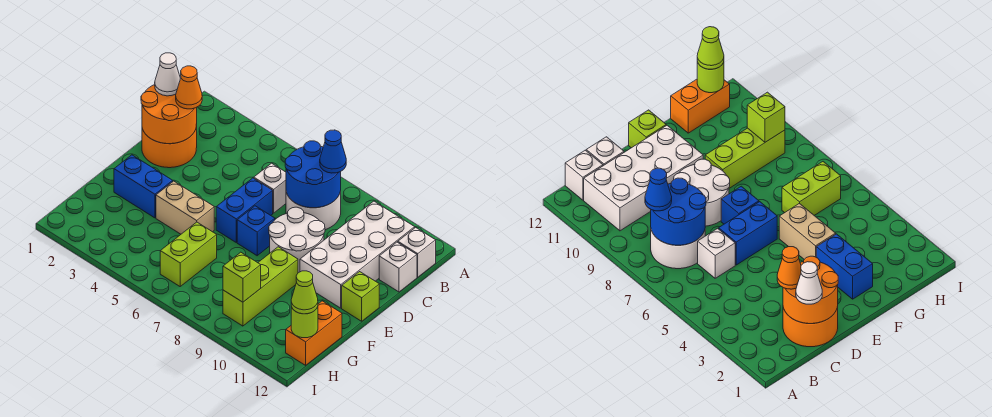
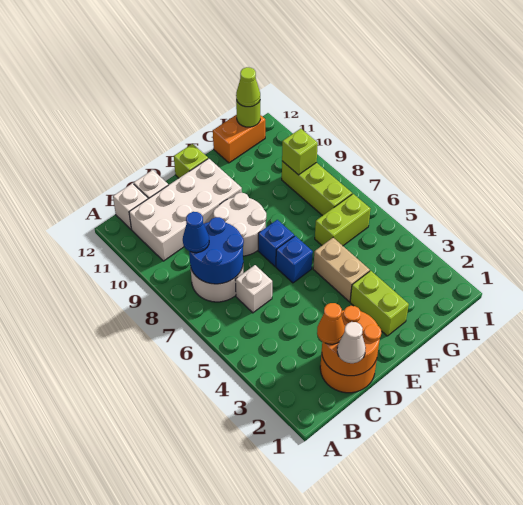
blue 1x2 brick [216,178,273,242] -> blue 1x1 brick [276,236,313,283]
blue 1x2 brick [114,155,173,218] -> lime 1x2 brick [350,271,409,336]
lime 1x3 brick [223,247,298,326] -> lime 1x3 brick turned to [282,161,352,216]

